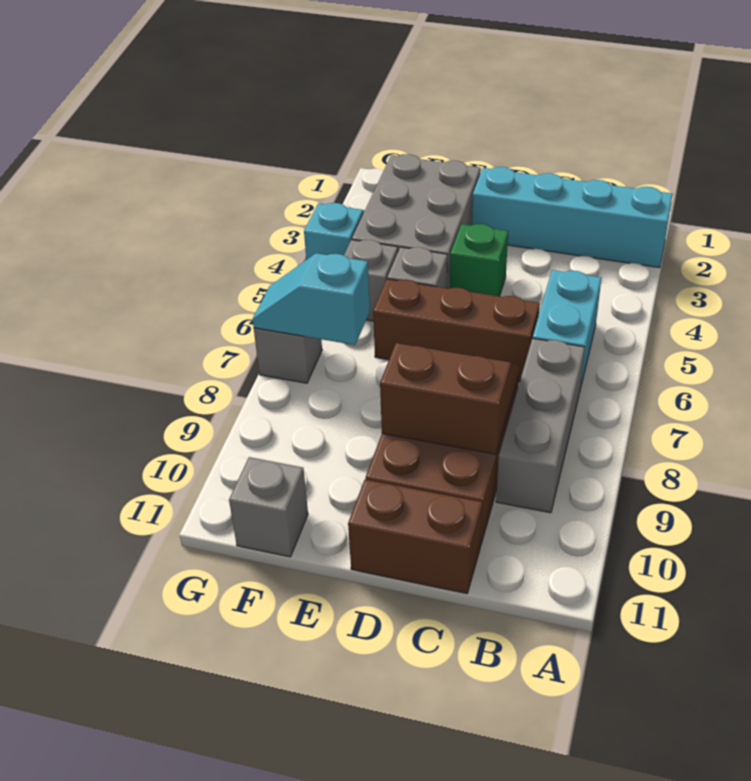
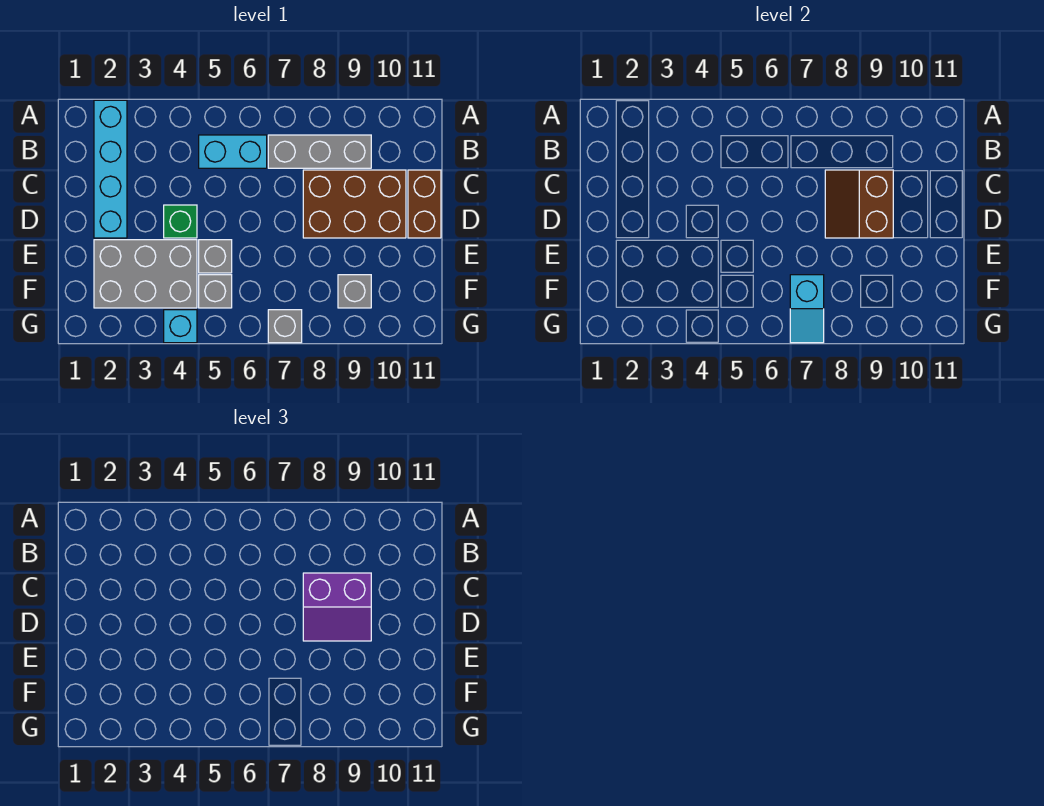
brown 1x3 brick [373,279,540,382] -> none
none -> purple 2x2 slope [303,573,371,641]
grey 1x1 brick [229,457,308,557] -> grey 1x1 brick moved to [338,275,371,308]

